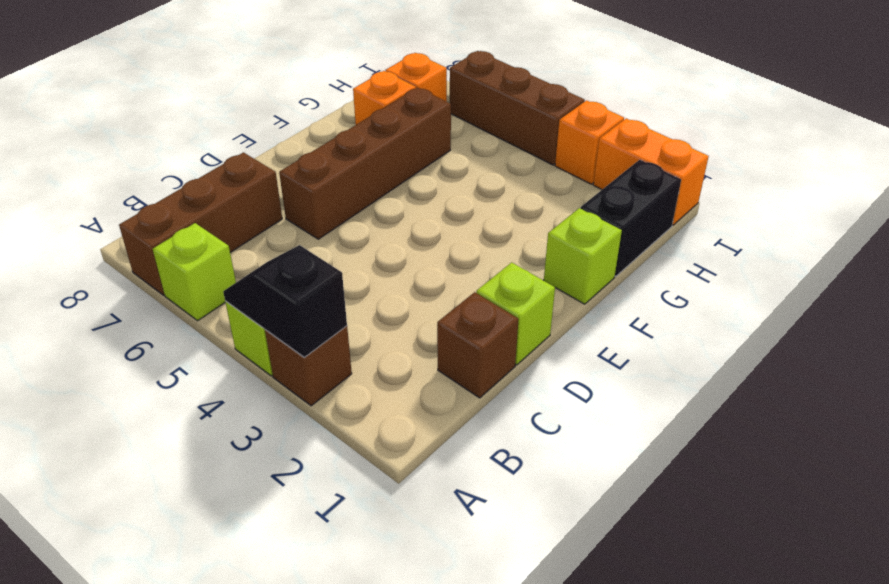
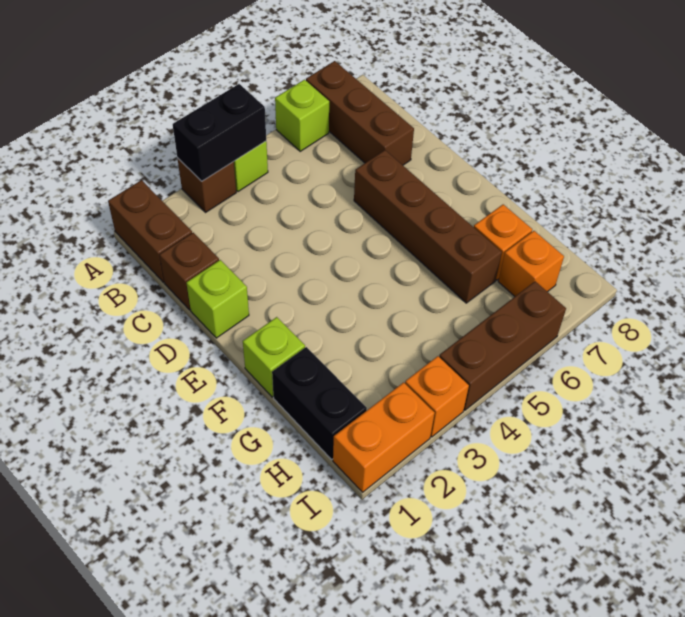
none -> brown 1x2 brick [108,180,192,282]
black 1x2 slope [223,245,347,357] -> black 1x2 brick [173,84,266,181]

